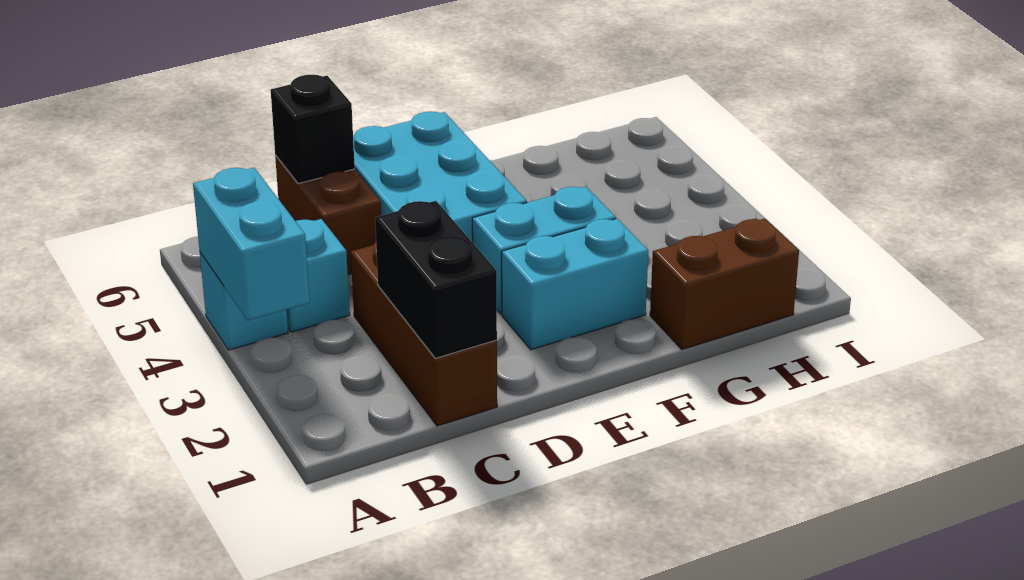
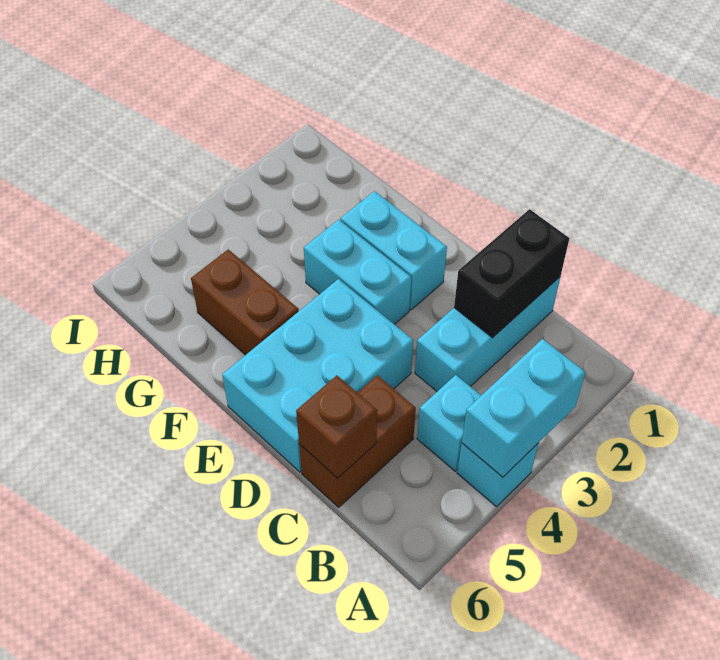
brown 1x3 brick [351,242,497,426] -> cyan 1x3 brick [415,277,560,391]
black 1x1 brick [271,75,355,184] -> brown 1x1 brick [296,375,377,478]
brown 1x2 brick [650,218,799,349] -> brown 1x2 brick moved to [191,249,299,355]

